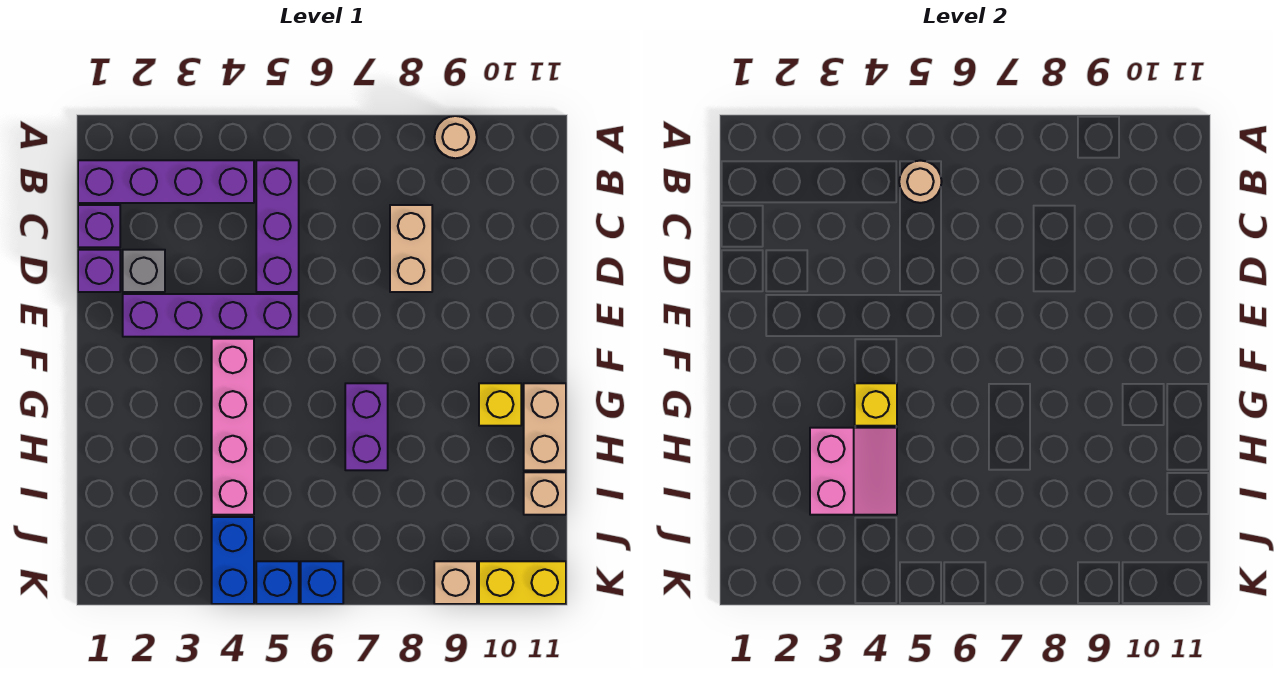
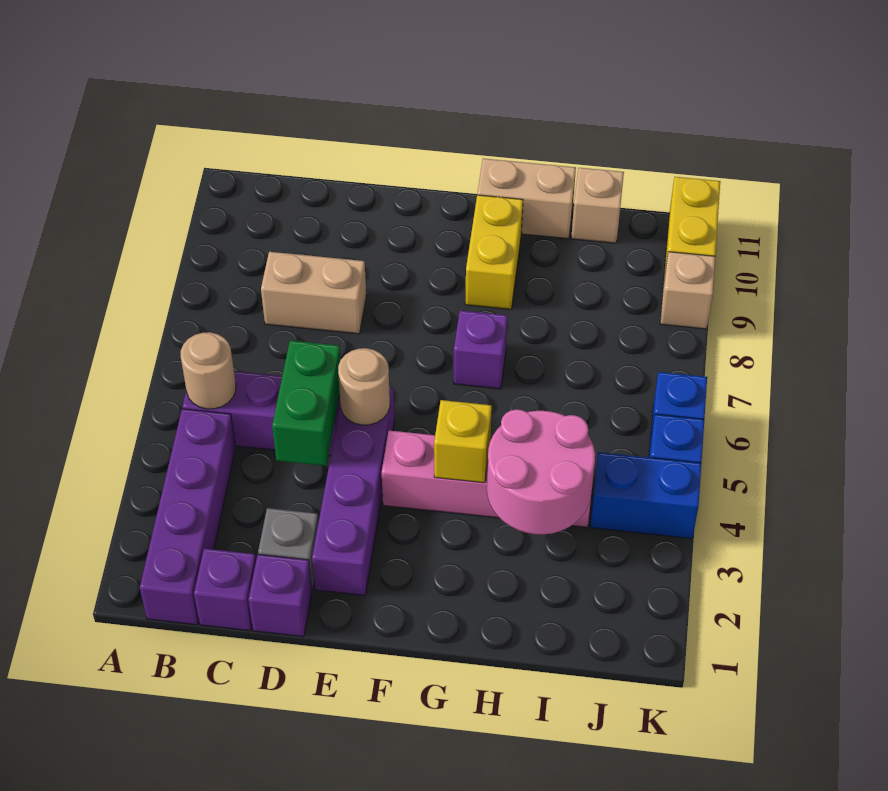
tan 1x1 round brick [434,116,477,158] -> tan 1x1 round brick moved to [338,348,390,425]
none -> green 1x2 brick [272,341,341,466]
purple 1x2 brick [345,383,388,470] -> purple 1x1 brick [454,311,507,389]
yellow 1x1 brick [479,383,521,426] -> yellow 1x2 brick [465,195,523,309]
pink 2x2 slope [810,428,897,515] -> pink 2x2 round brick [487,409,595,535]

